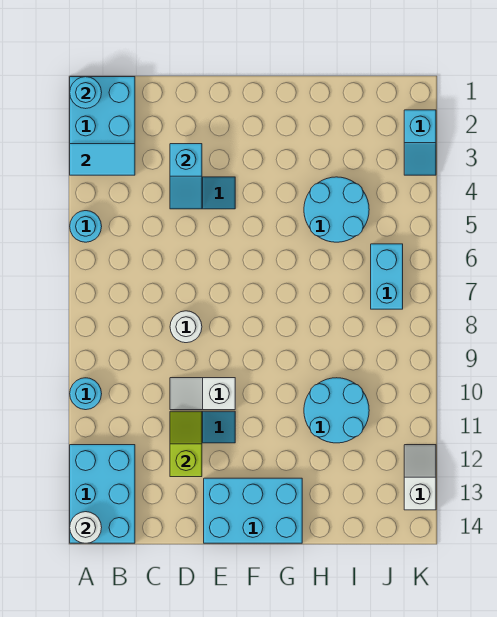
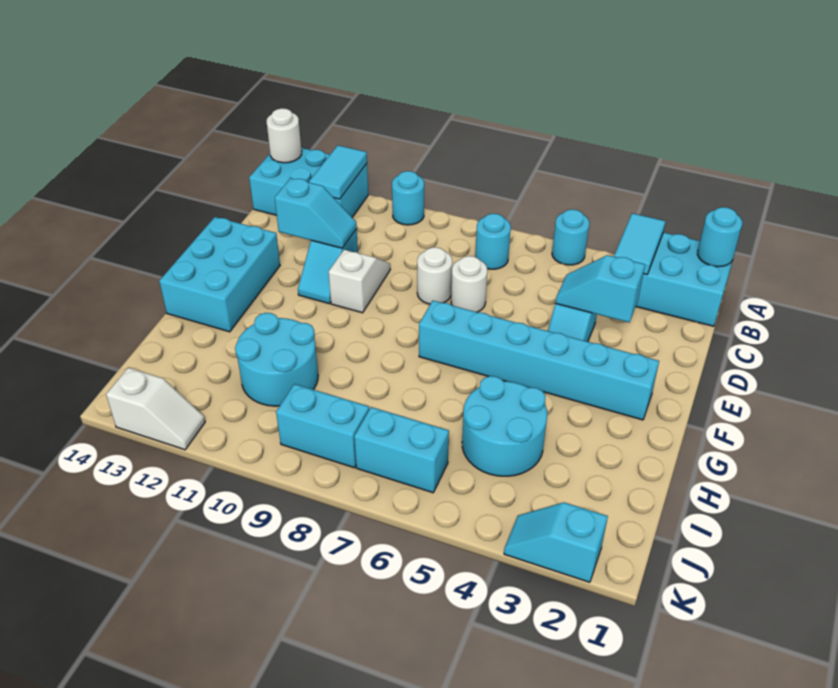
none -> cyan 1x2 tile [309,145,367,199]
none -> cyan 1x1 round brick [475,214,511,269]
none -> white 1x1 round brick [451,256,487,312]
lime 1x2 slope [170,411,202,477] -> cyan 1x2 slope [275,178,357,248]
none -> cyan 1x6 brick [419,301,659,420]
none -> cyan 1x2 brick [276,384,369,468]

